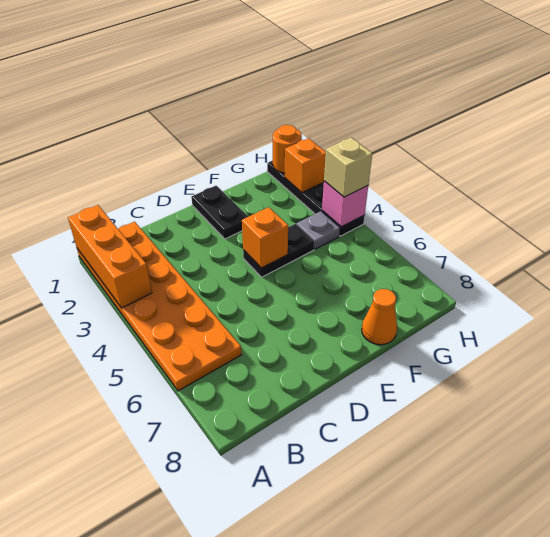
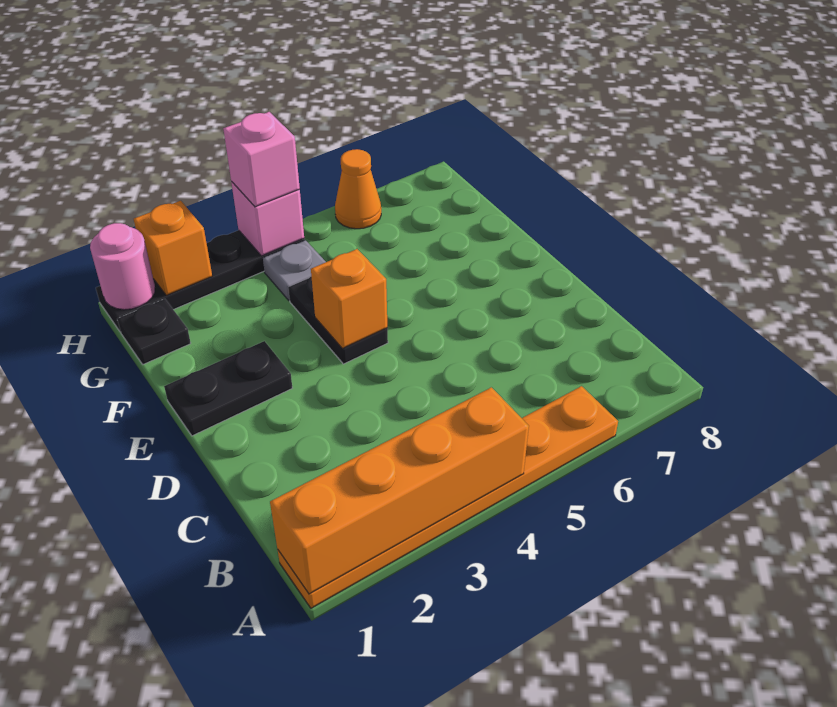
orange 2x6 plate [77,222,242,391] -> orange 1x6 plate [278,386,618,608]
orange 1x3 brick [68,205,152,308] -> orange 1x4 brick [270,387,529,594]
orange 1x1 cone [362,289,397,345] -> orange 1x1 cone moved to [335,149,381,229]
none -> black 1x1 plate [117,299,191,364]
orange 1x1 round brick [273,125,302,173] -> pink 1x1 round brick [90,223,155,310]
tan 1x1 brick [324,138,372,197] -> pink 1x1 brick [223,112,300,207]

